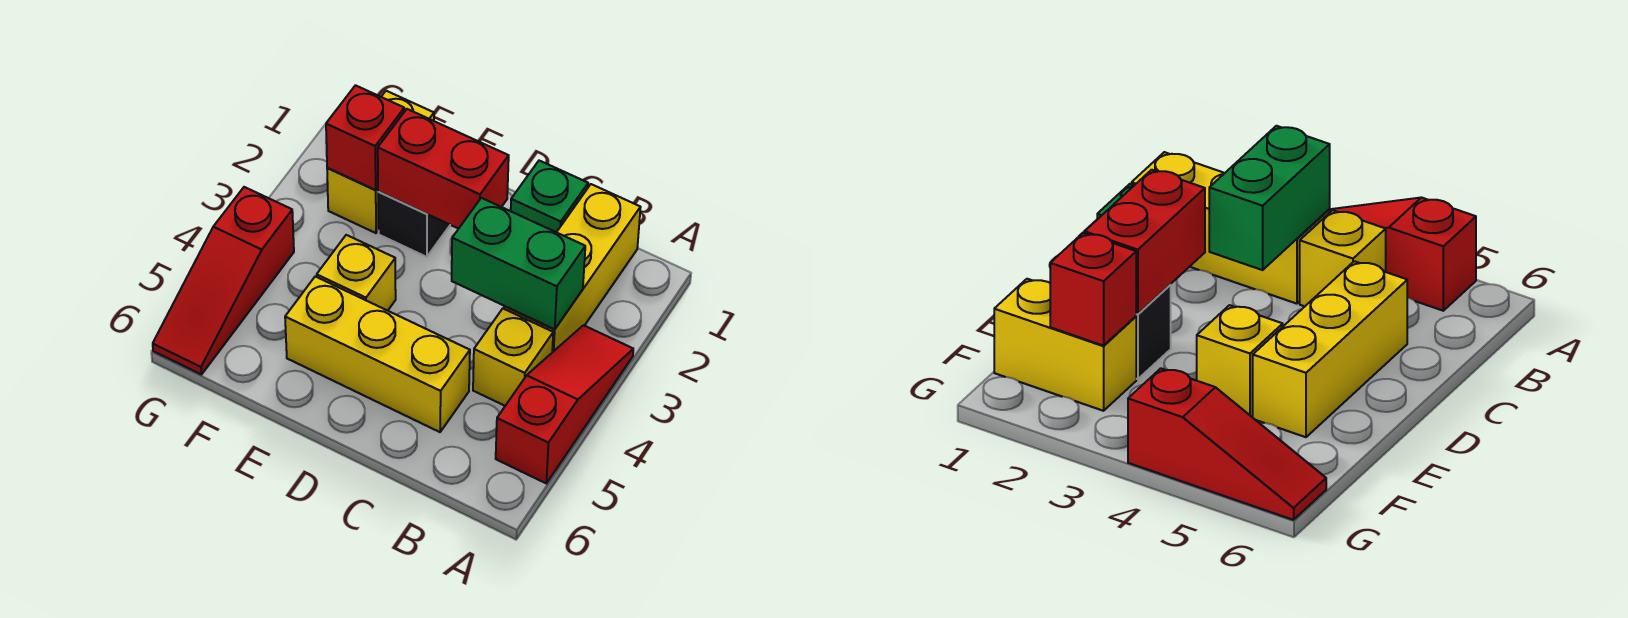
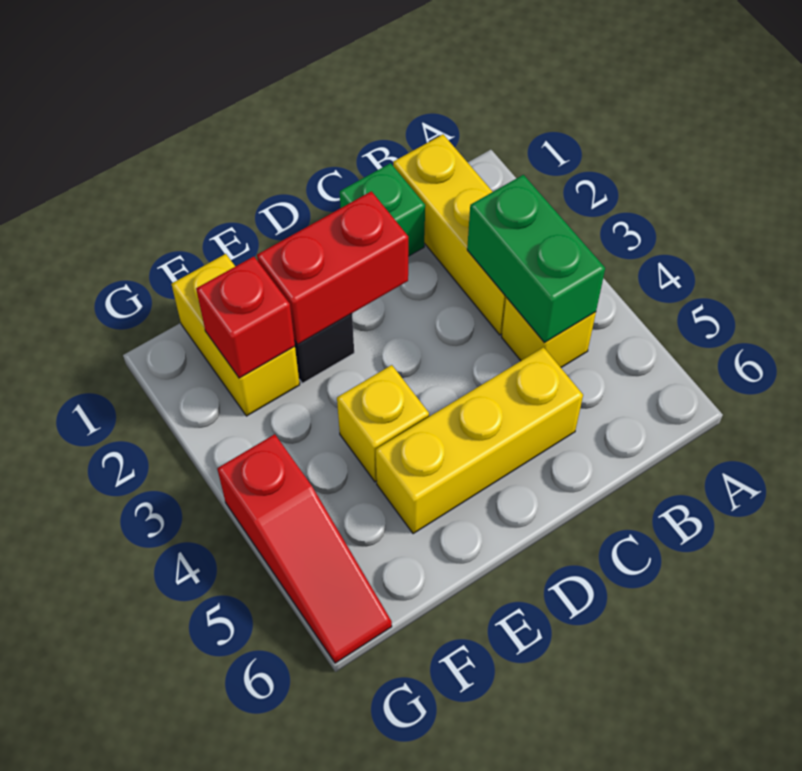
red 1x3 slope [496,325,633,483] -> none
green 1x2 brick [452,198,585,329] -> green 1x2 brick turned to [467,175,605,343]

